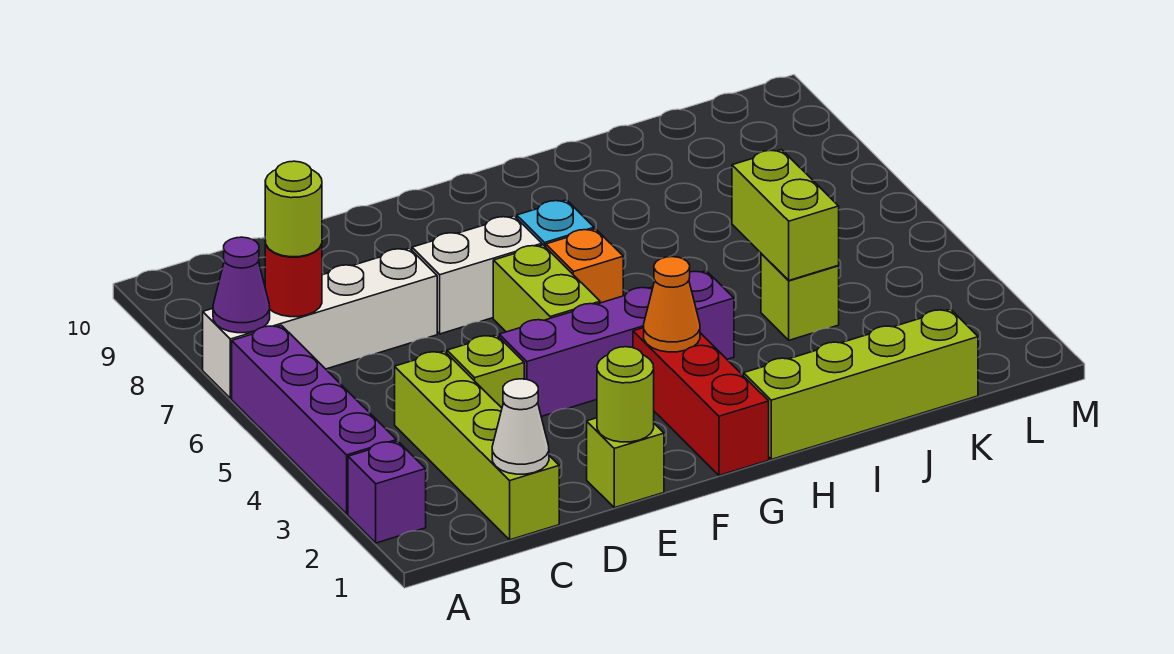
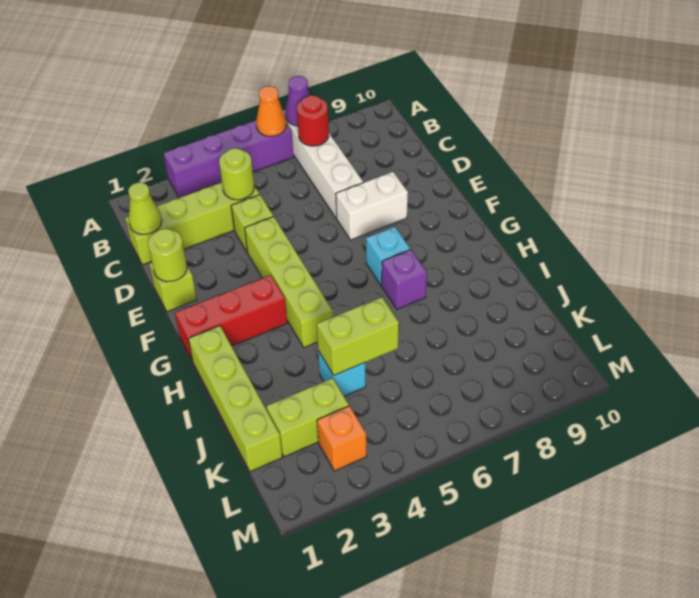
purple 1x1 brick [348,441,426,543] -> purple 1x1 brick moved to [382,250,427,309]
lime 1x1 round brick [265,161,322,257] -> lime 1x1 round brick moved to [219,148,255,200]
white 1x1 cone [492,379,549,474] -> lime 1x1 cone [128,182,162,234]
purple 1x4 brick [499,271,734,416] -> lime 1x4 brick [245,216,333,348]
white 1x2 brick [412,216,542,334] -> white 1x2 brick turned to [336,172,408,240]
lime 1x2 brick [493,245,600,332] -> lime 1x2 brick moved to [266,378,349,457]
orange 1x1 cone [644,257,700,352] -> orange 1x1 cone moved to [256,86,287,136]
orange 1x1 brick [546,229,623,303] -> orange 1x1 brick moved to [317,406,366,471]
lime 1x1 brick [761,254,839,340] -> cyan 1x1 brick [318,351,366,396]

